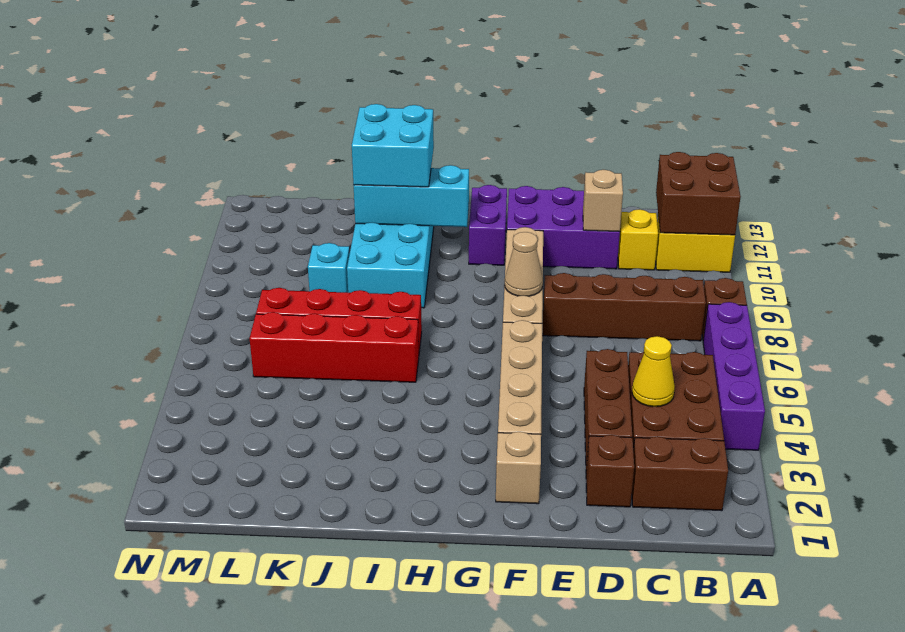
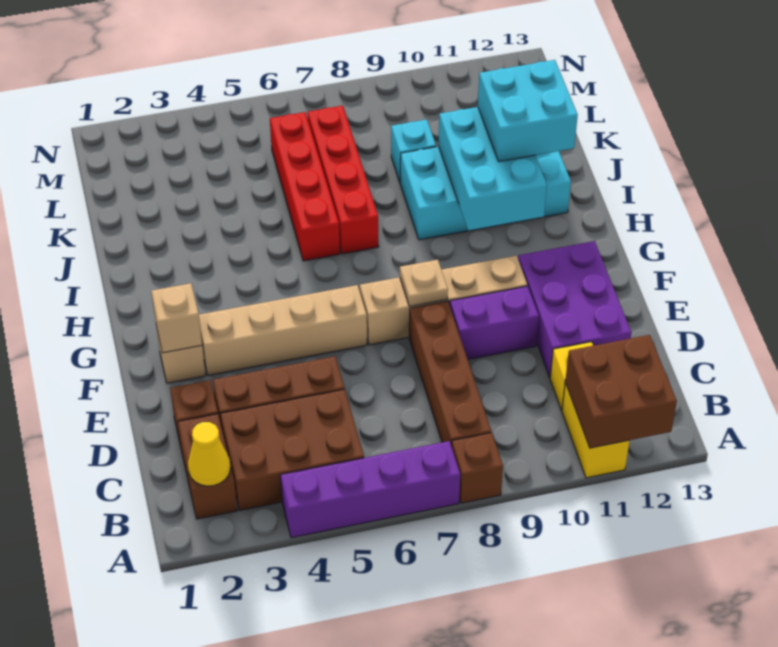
yellow 1x1 cone [632,336,675,407] -> yellow 1x1 cone moved to [188,422,230,486]
tan 1x1 brick [583,170,623,231] -> tan 1x1 brick moved to [151,283,202,353]
tan 1x1 cone [505,232,543,296] -> tan 1x1 plate [400,260,448,306]
purple 1x2 brick [469,185,507,265] -> purple 1x2 brick moved to [450,286,539,359]
cyan 1x3 brick [354,165,469,227] -> cyan 2x3 brick [438,107,547,231]

